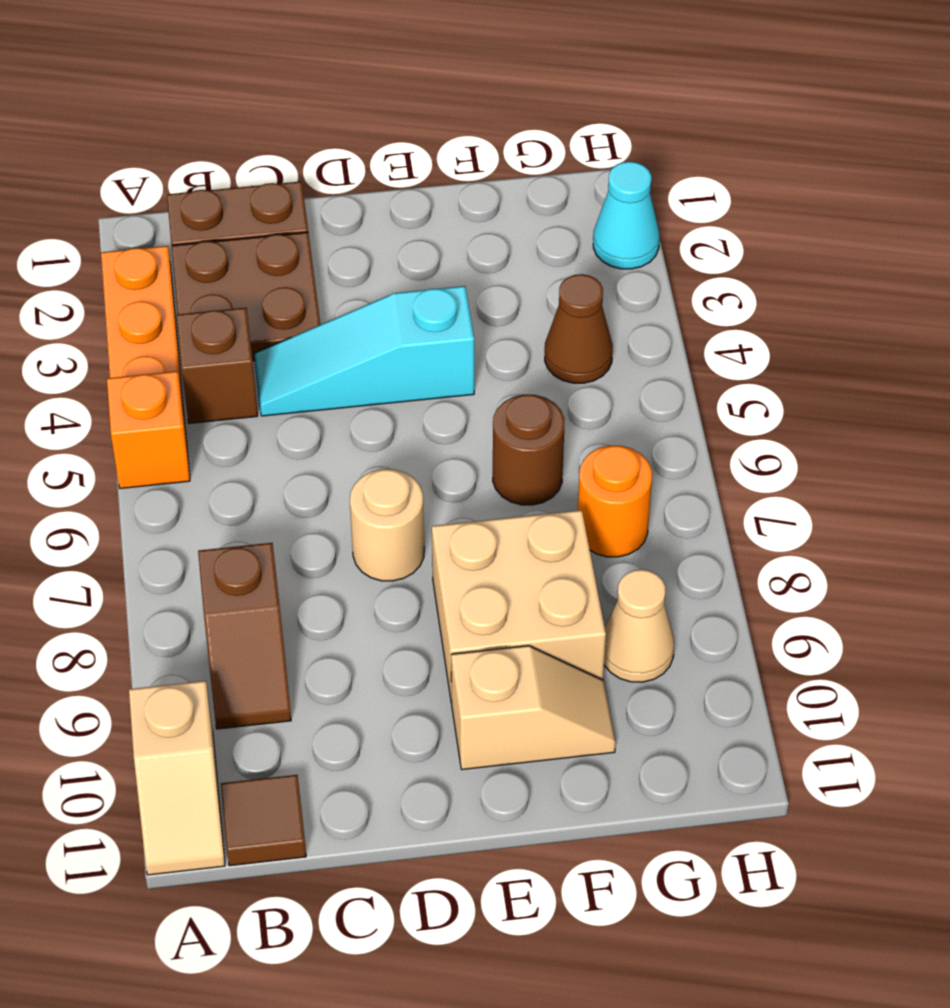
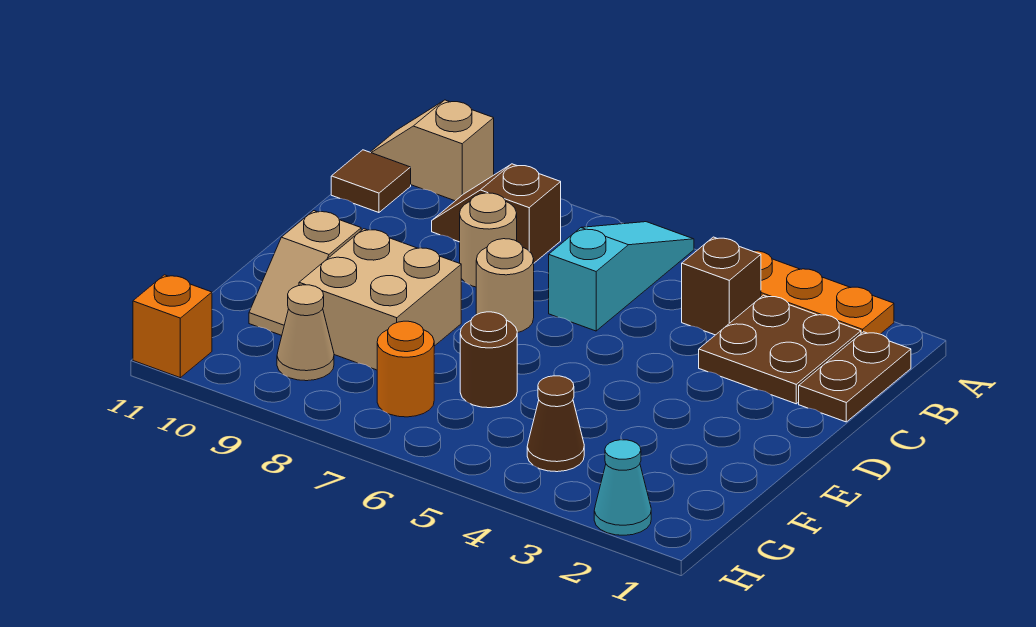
orange 1x1 brick [107,371,190,488] -> orange 1x1 brick moved to [133,275,212,378]
cyan 1x3 slope [254,286,474,416] -> cyan 1x3 slope moved to [549,222,694,331]
none -> tan 1x1 round brick [460,193,517,287]

